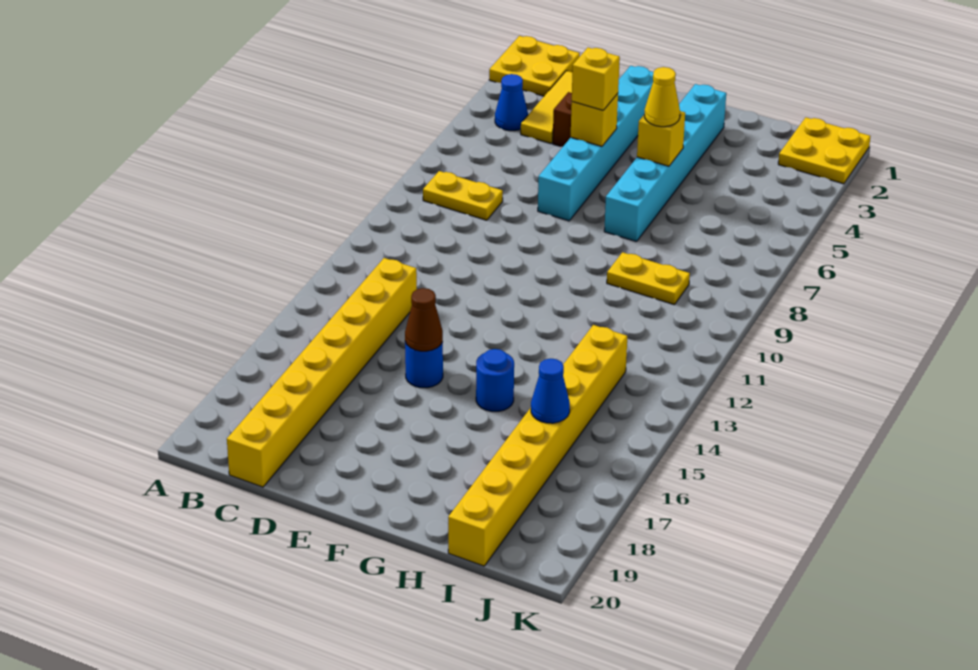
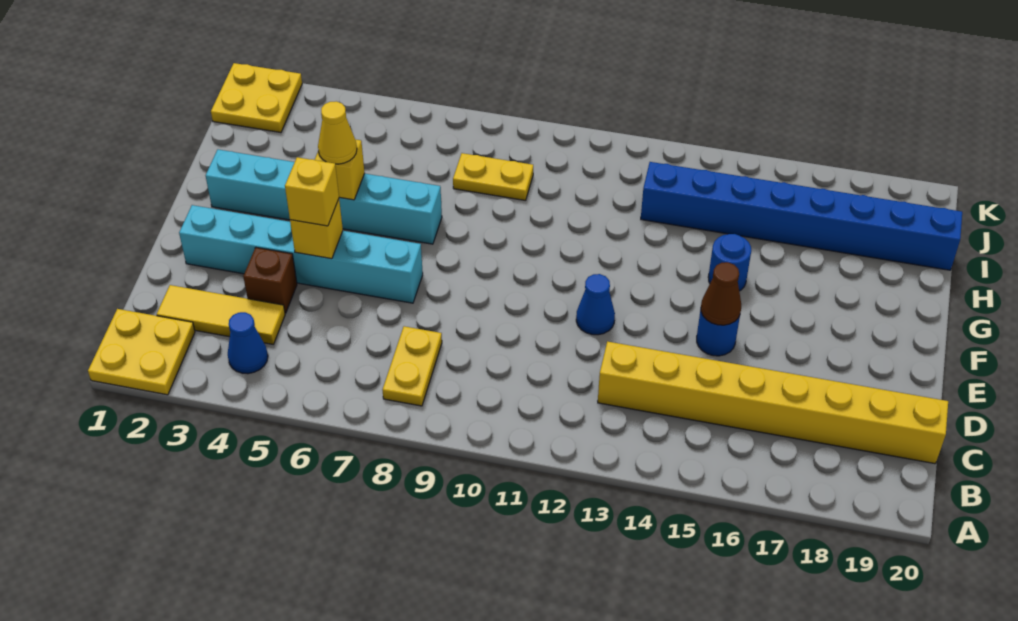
yellow 1x2 plate [607,252,690,304] -> yellow 1x2 plate turned to [453,153,533,201]
yellow 1x8 brick [448,325,627,566] -> blue 1x8 brick [641,162,962,270]
blue 1x1 cone [531,359,570,423] -> blue 1x1 cone moved to [576,274,615,335]

